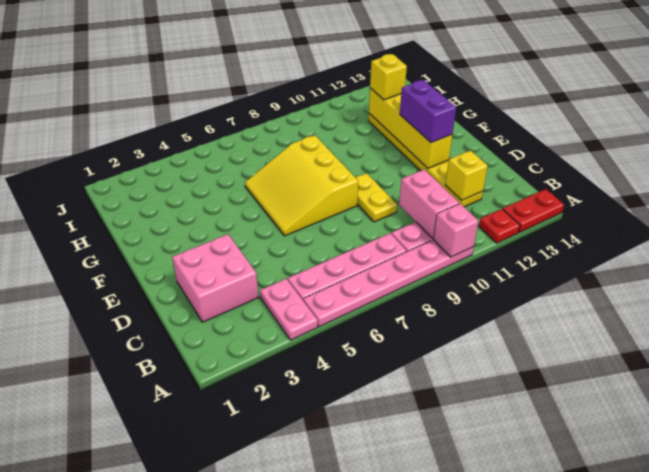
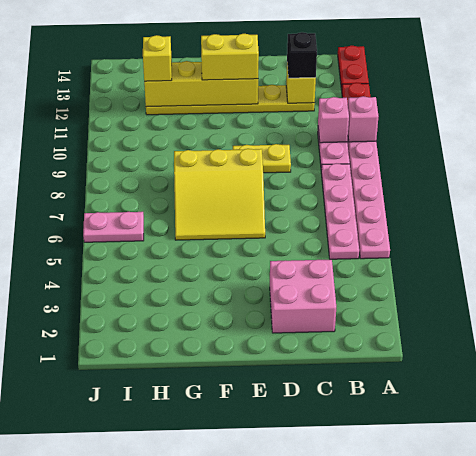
pink 1x2 plate [260,279,318,340] -> pink 1x2 plate moved to [83,212,144,242]
pink 1x2 brick [399,169,459,238] -> pink 1x1 brick [318,97,349,143]
none -> black 1x1 brick [287,32,317,78]
purple 1x2 brick [400,80,456,143] -> yellow 1x2 brick [201,34,259,80]

